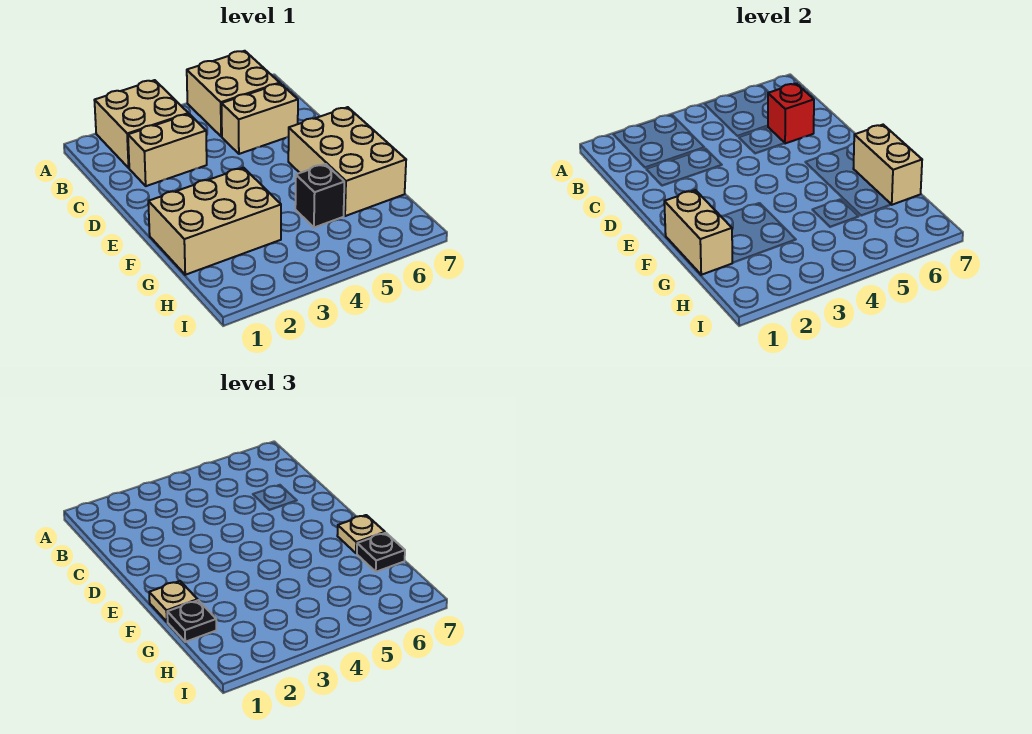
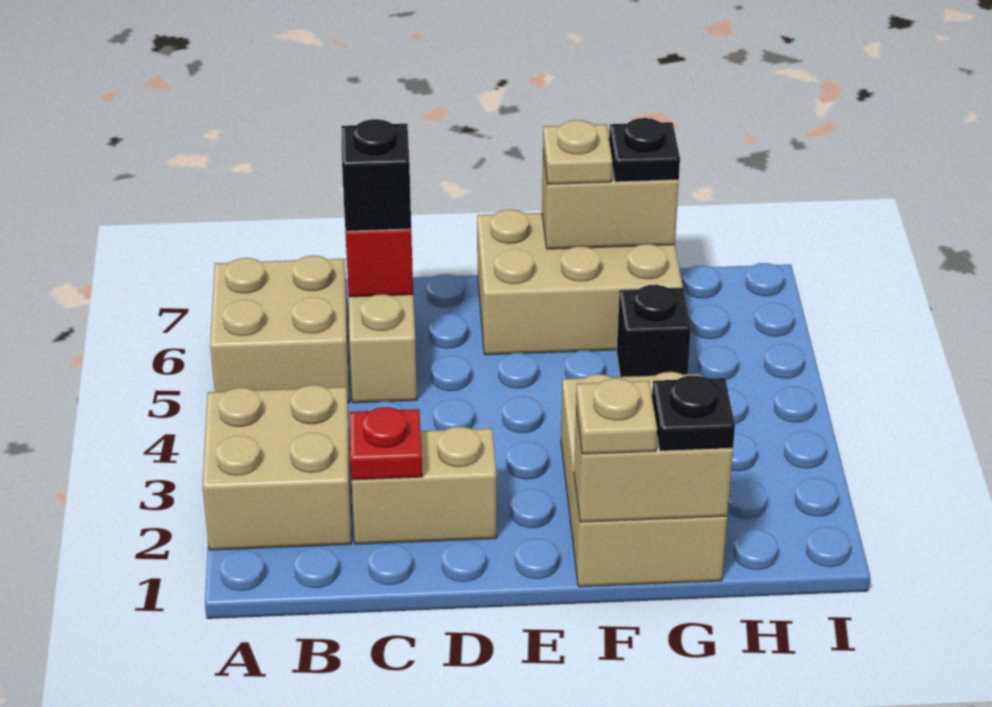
tan 1x2 brick [128,114,207,186] -> tan 1x2 brick turned to [352,427,496,544]
none -> red 1x1 plate [350,407,422,480]
none -> black 1x1 brick [341,119,411,231]

